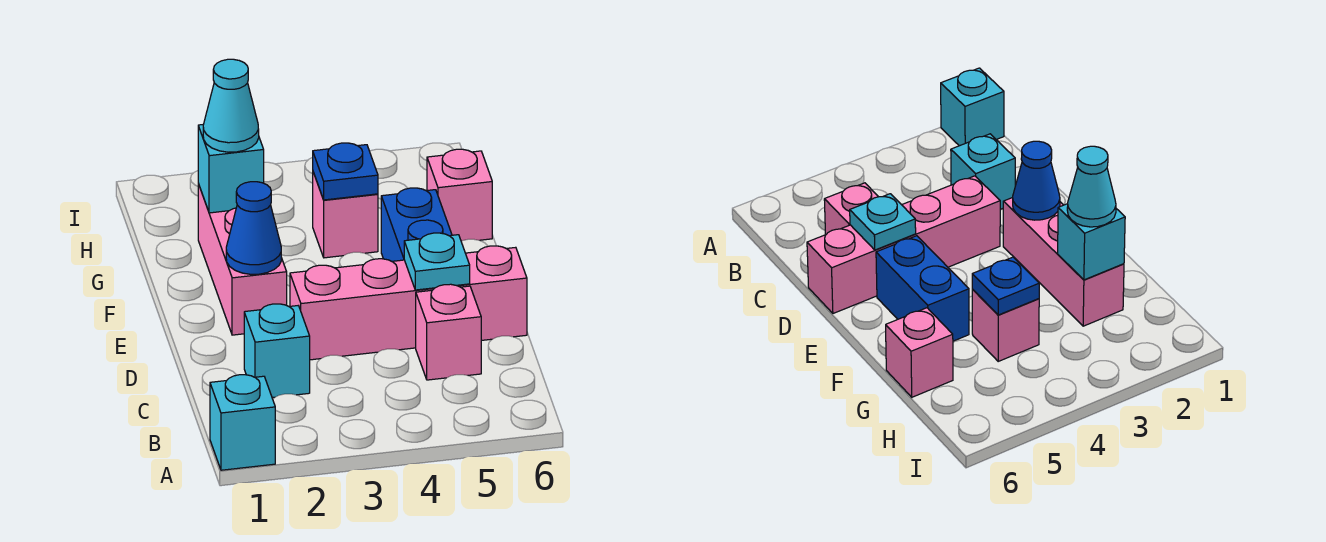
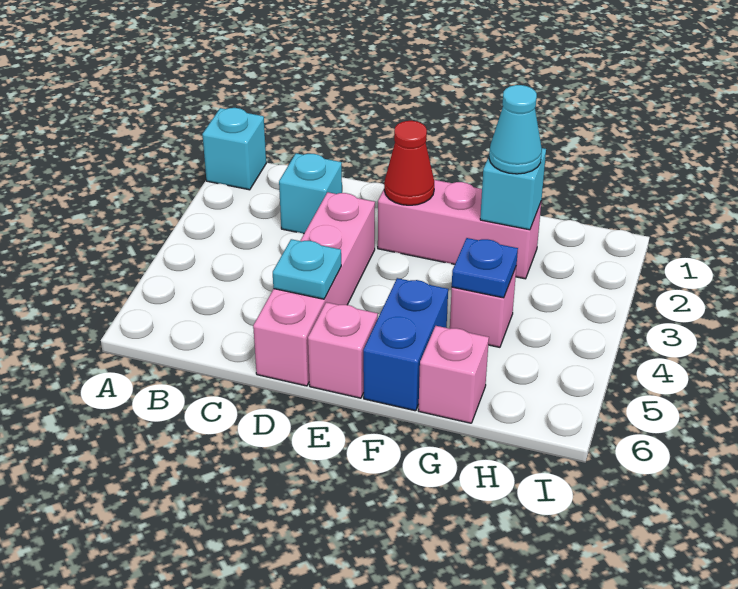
pink 1x1 brick [416,284,481,380] -> pink 1x1 brick moved to [308,302,378,398]
blue 1x1 cone [226,182,281,274] -> red 1x1 cone [384,121,434,205]
blue 1x2 brick [381,188,452,261] -> blue 1x2 brick turned to [363,278,448,411]

